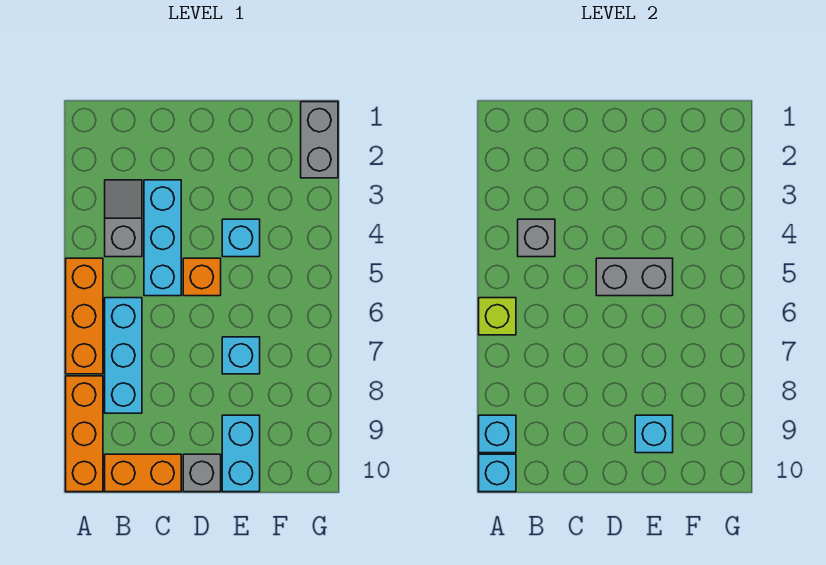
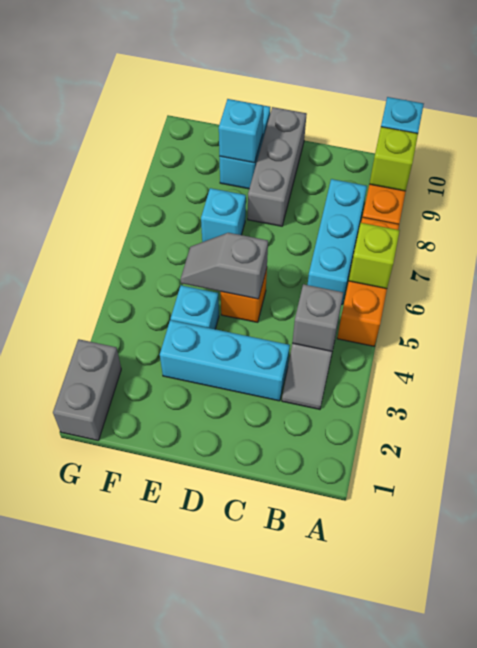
cyan 1x1 brick [479,415,516,453] -> lime 1x1 brick [369,127,418,191]
orange 1x2 brick [105,454,181,492] -> none
cyan 1x3 brick [144,180,181,296] -> cyan 1x3 brick turned to [160,320,290,401]
grey 1x2 brick [596,258,673,296] -> grey 1x2 slope [181,233,268,299]
grey 1x1 brick [183,454,221,492] -> grey 1x3 brick [248,107,307,226]

